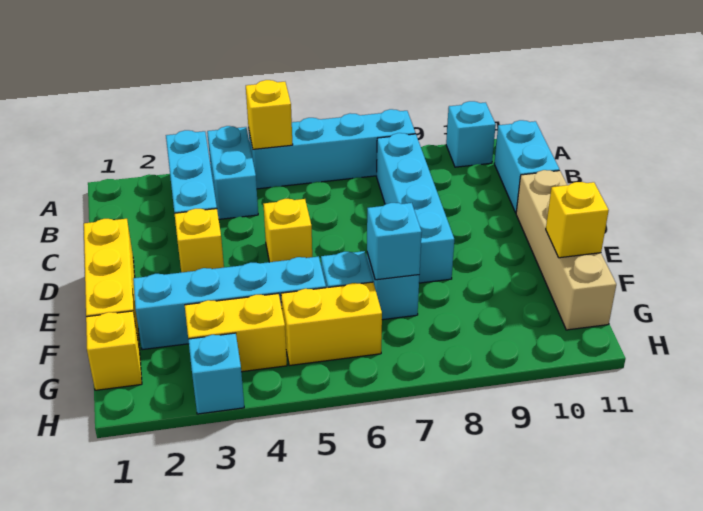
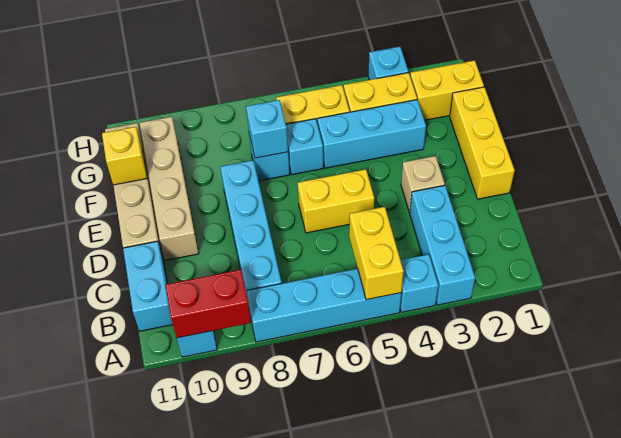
cyan 1x2 brick [207,126,258,219] -> cyan 1x1 brick [400,254,438,312]
yellow 1x1 brick [246,80,293,149] -> yellow 1x2 brick [349,207,404,300]
none -> red 1x2 brick [165,270,251,338]
yellow 1x1 brick [174,209,224,272] -> tan 1x1 brick [401,156,445,213]
yellow 1x1 brick [263,199,312,262] -> yellow 1x2 brick [298,169,374,233]
none -> tan 1x4 brick [140,117,199,261]
cyan 1x4 brick [133,256,326,350] -> cyan 1x3 brick [318,100,426,168]
yellow 1x1 brick [86,311,142,390] -> yellow 1x2 brick [410,60,484,120]

